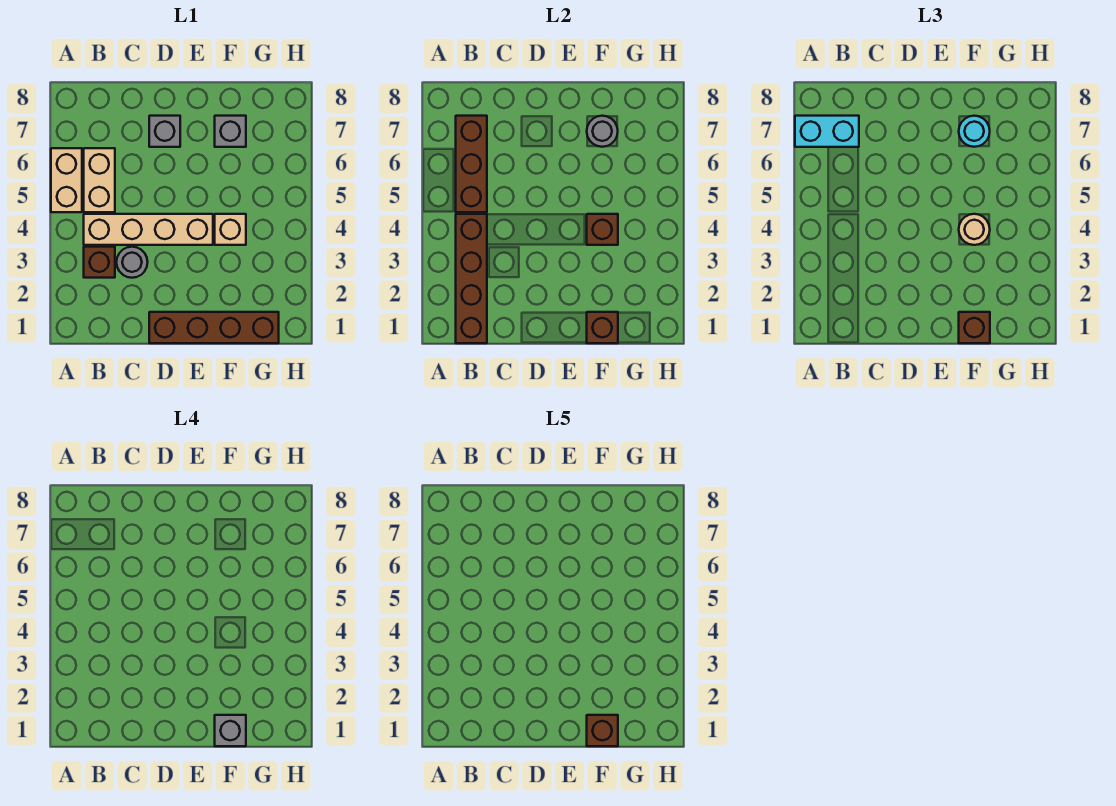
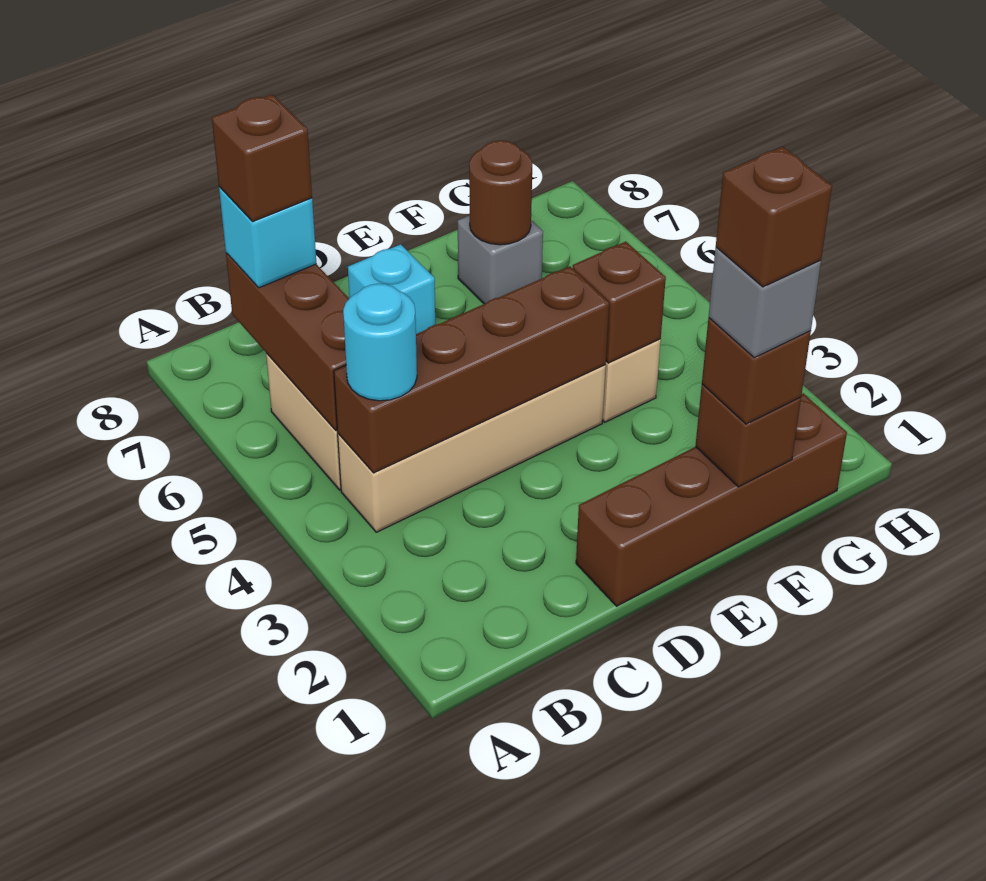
tan 1x2 brick [51,148,82,212] -> none
cyan 1x2 brick [795,116,859,147] -> cyan 1x1 brick [219,187,316,288]
brown 1x4 brick [456,214,487,343] -> brown 1x4 brick turned to [334,266,609,473]
brown 1x1 brick [84,247,115,278] -> brown 1x1 brick moved to [212,94,312,221]
grey 1x1 round brick [116,247,148,278] -> none
grey 1x1 brick [149,116,180,147] -> cyan 1x1 brick [348,244,435,334]
tan 1x1 round brick [959,214,990,245] -> none
grey 1x1 round brick [587,116,618,147] -> brown 1x1 round brick [469,140,532,245]
cyan 1x1 round brick [959,116,990,147] -> cyan 1x1 round brick moved to [343,284,417,401]

